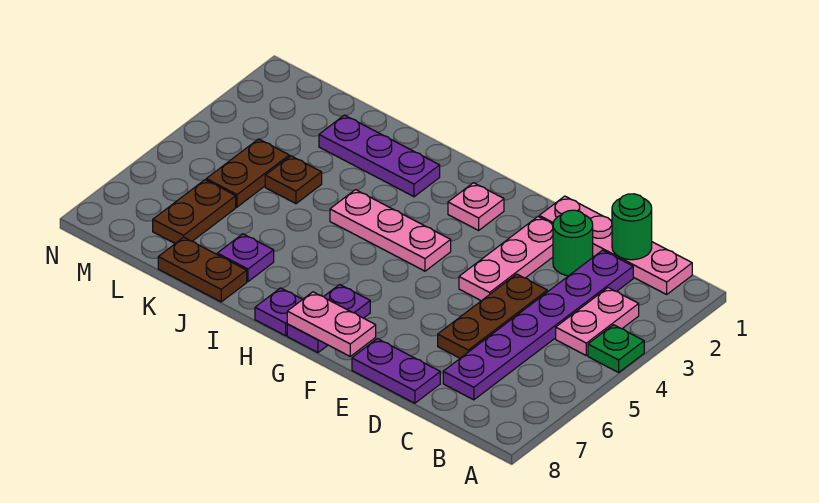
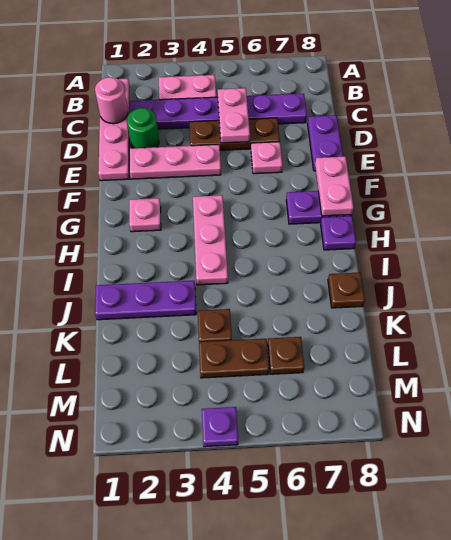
green 1x1 plate [588,325,644,372] -> none
green 1x1 round brick [612,194,652,260] -> pink 1x1 round brick [95,77,128,124]
none -> pink 1x2 plate [218,88,250,143]
none -> pink 1x1 plate [251,142,283,174]
purple 1x3 plate [319,115,440,197] -> purple 1x3 plate turned to [95,281,196,320]
purple 1x1 plate [217,234,274,282] -> purple 1x1 plate moved to [202,407,238,447]
brown 1x2 plate [158,237,247,302] -> brown 1x1 plate [328,272,365,308]
brown 1x2 plate [153,180,236,243] -> brown 1x1 plate [268,337,304,374]

